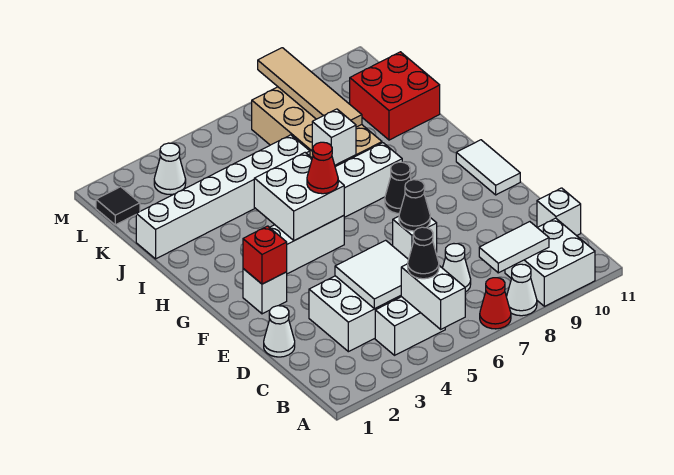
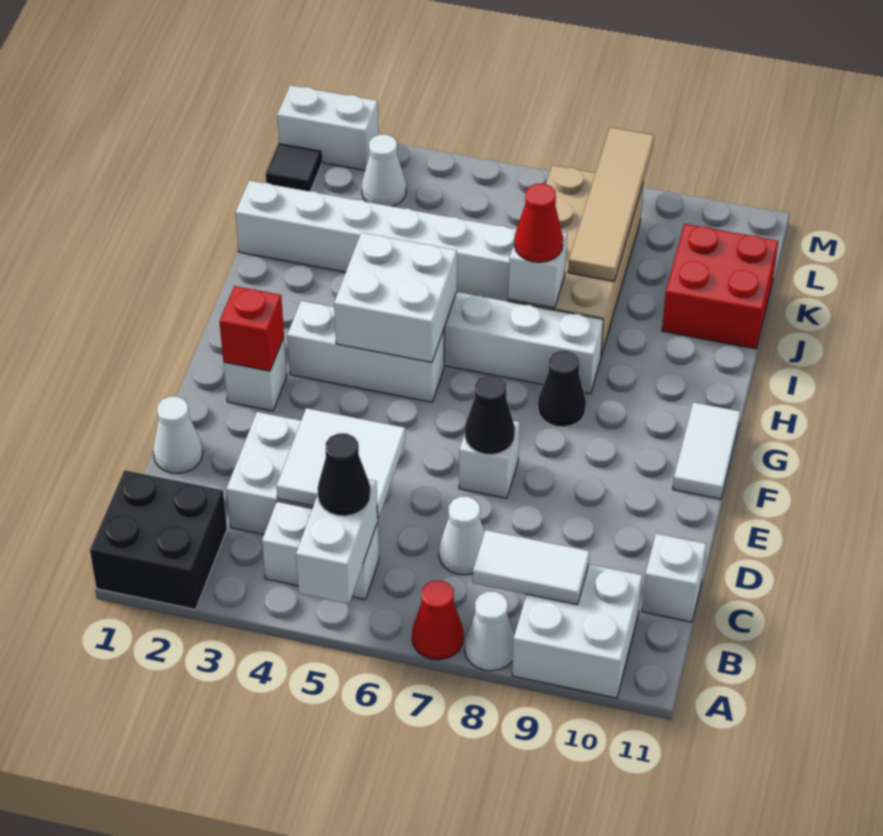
none -> black 2x2 brick [90,470,227,609]
red 1x1 cone [307,142,338,194] -> red 1x1 cone moved to [514,184,563,262]
none -> white 1x2 brick [277,85,378,170]

